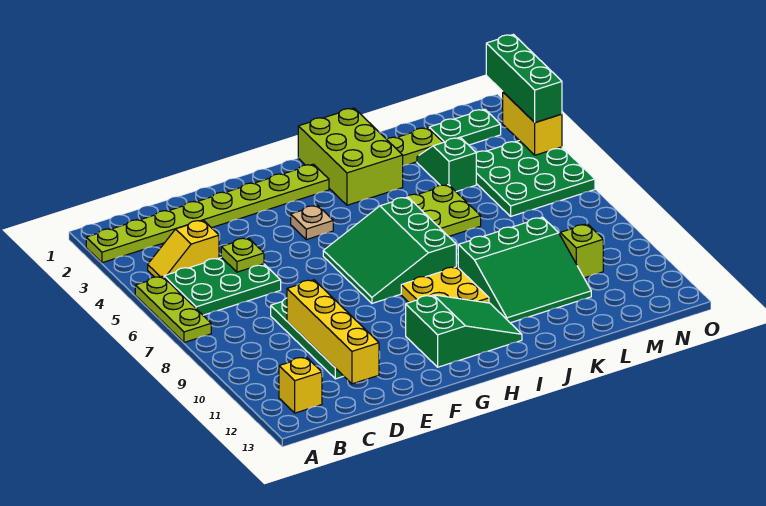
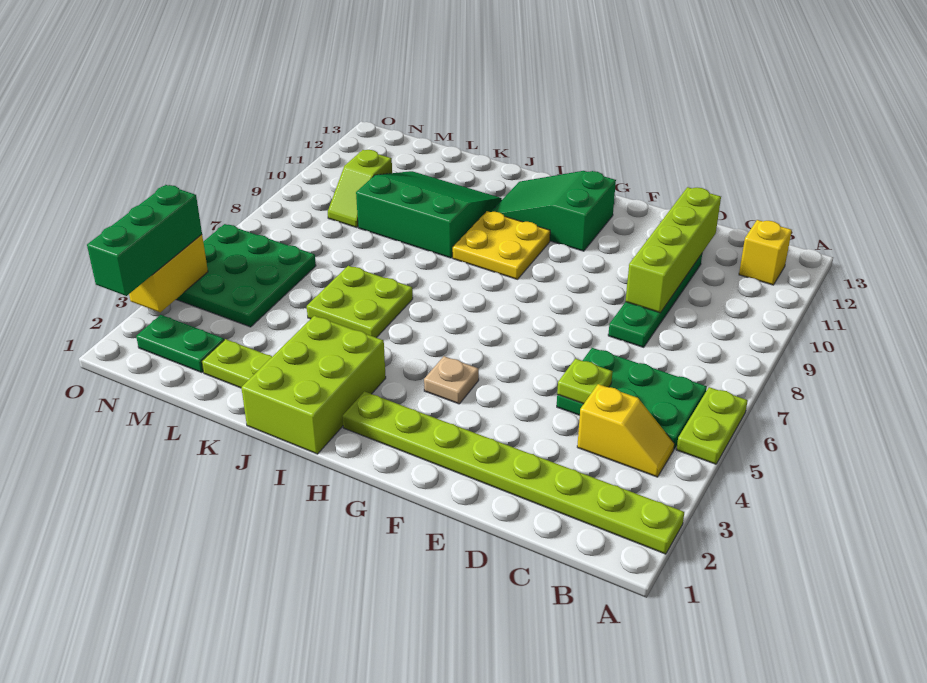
lime 1x3 plate [135,276,211,342] -> lime 1x2 plate [676,387,748,464]
yellow 1x4 brick [287,280,379,384] -> lime 1x4 brick [625,187,721,313]
green 3x3 slope [323,197,456,303] -> none
green 1x2 slope [417,137,476,192] -> none

